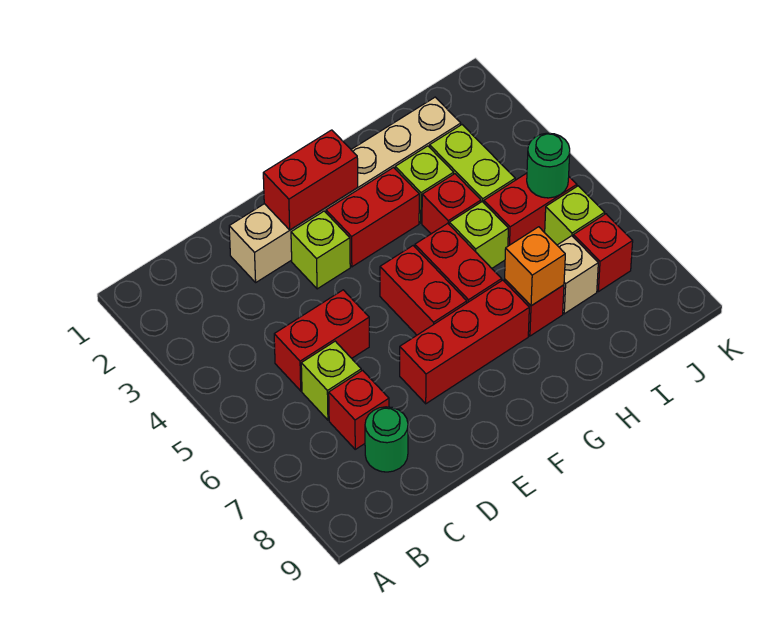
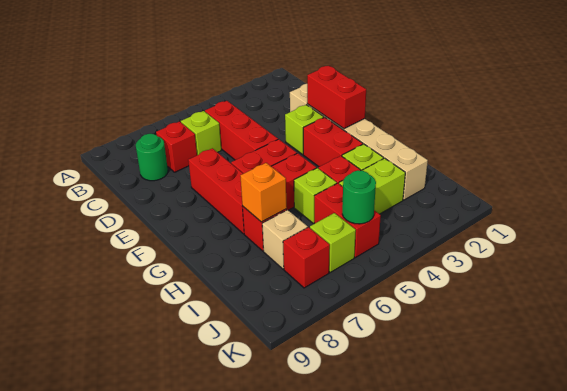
red 1x2 brick [274,290,369,391] -> red 1x3 brick [205,101,278,160]

